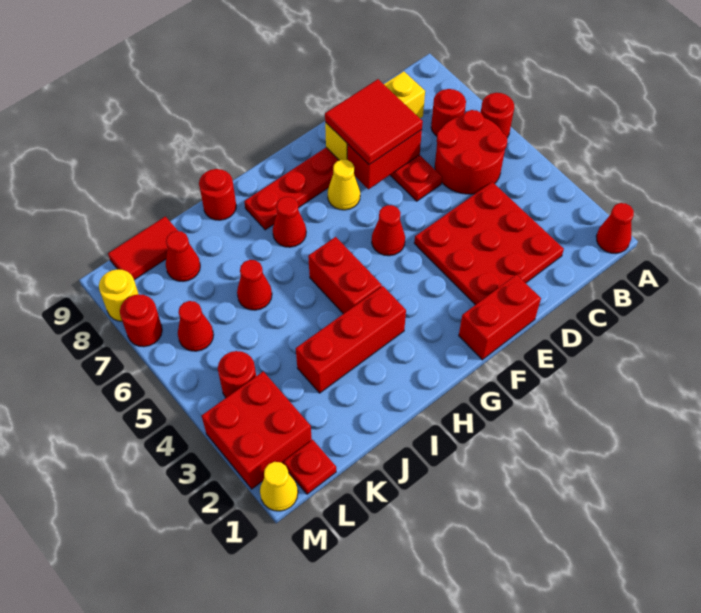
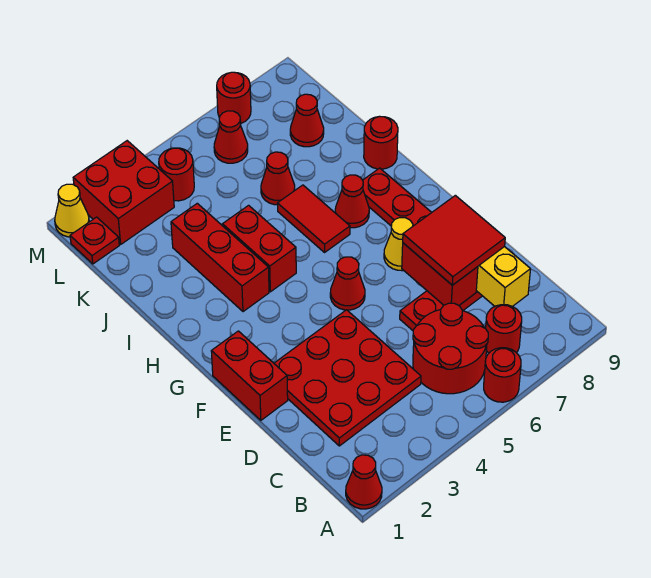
red 1x2 brick [308,237,382,314] -> red 1x2 brick turned to [223,205,296,292]
red 1x2 tile [108,217,178,280] -> red 1x2 tile moved to [277,185,350,252]
yellow 1x1 round brick [99,269,138,321] -> none

